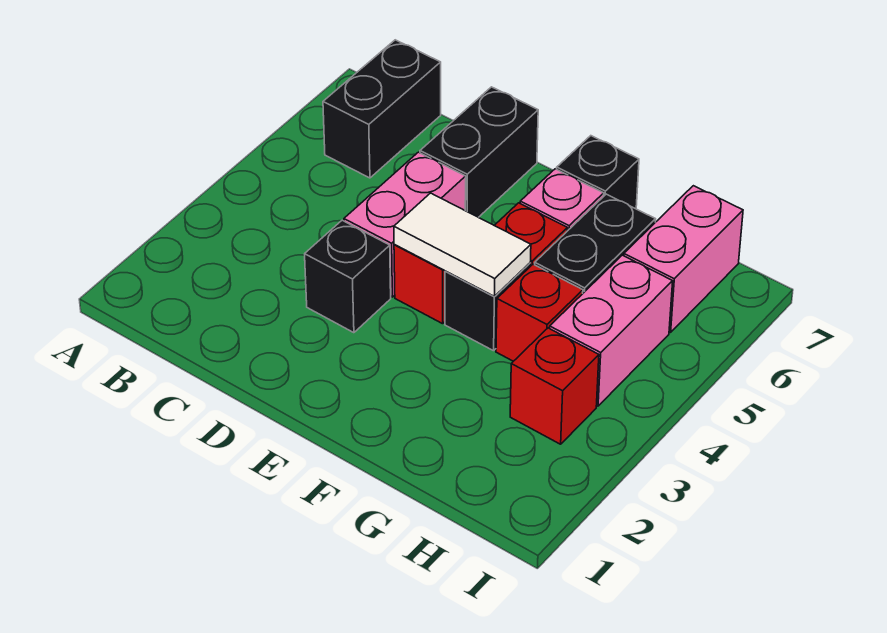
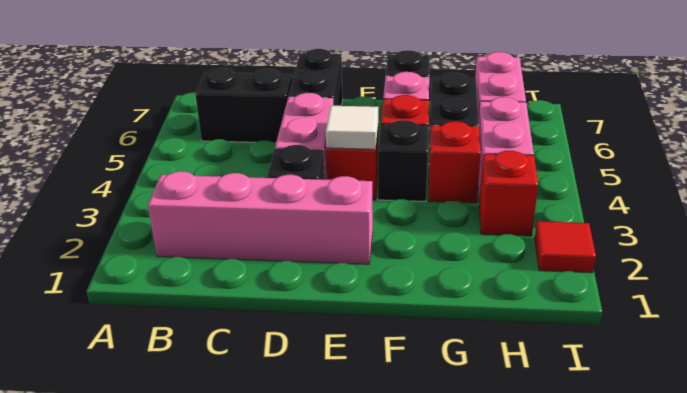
none -> pink 1x4 brick [148,171,373,264]
black 1x2 brick [323,40,441,178] -> black 1x2 brick turned to [195,68,292,143]
white 1x2 tile [394,193,531,296] -> white 1x1 tile [326,105,378,149]
none -> red 1x1 tile [535,221,596,273]

